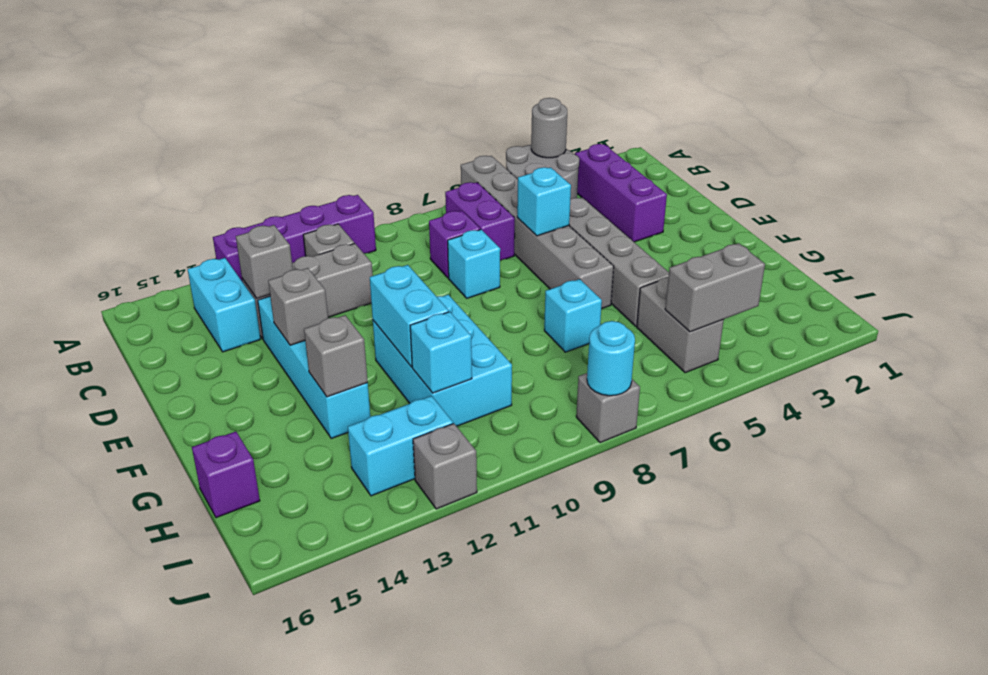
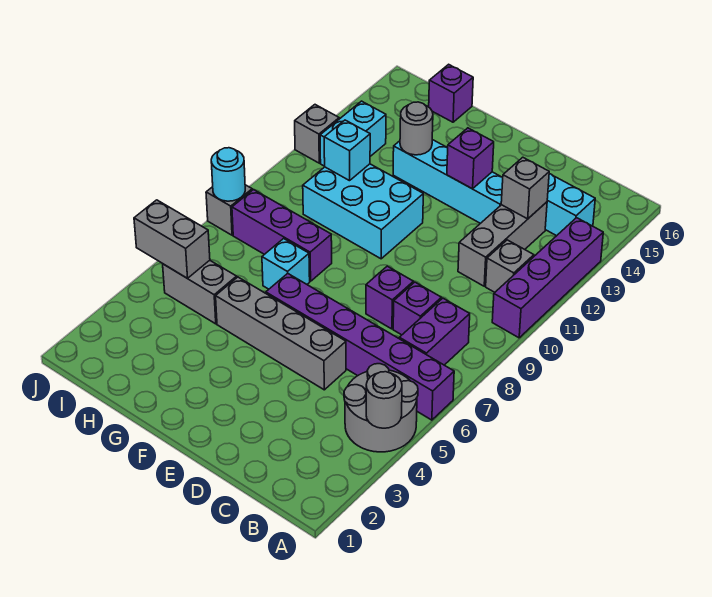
grey 1x6 brick [461,156,614,309] -> purple 1x6 brick [266,273,454,420]
purple 1x3 brick [575,144,667,242] -> purple 1x3 brick moved to [232,190,332,281]
purple 1x2 brick [445,182,515,261] -> purple 1x2 brick turned to [399,298,470,365]
cyan 1x1 brick [517,167,571,236] -> none
cyan 1x1 brick [448,230,500,298] -> purple 1x1 brick [366,266,413,329]
grey 1x1 brick [268,268,328,345] -> purple 1x1 brick [447,128,494,189]
cyan 1x2 brick [370,265,449,367] -> none
grey 1x1 brick [304,315,368,397] -> grey 1x1 round brick [400,102,433,155]
grey 1x2 brick [665,243,765,332] -> grey 1x2 brick turned to [134,200,210,278]

